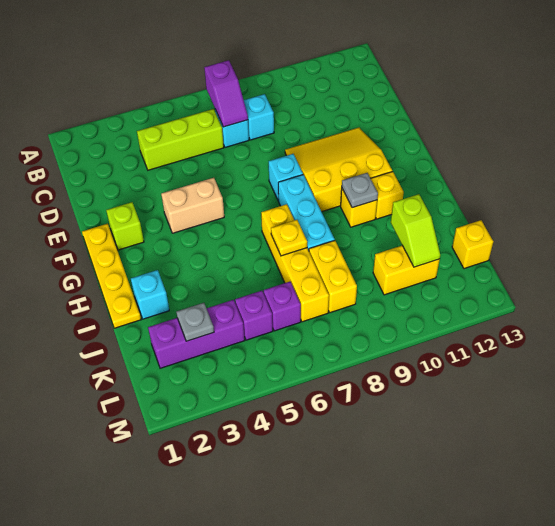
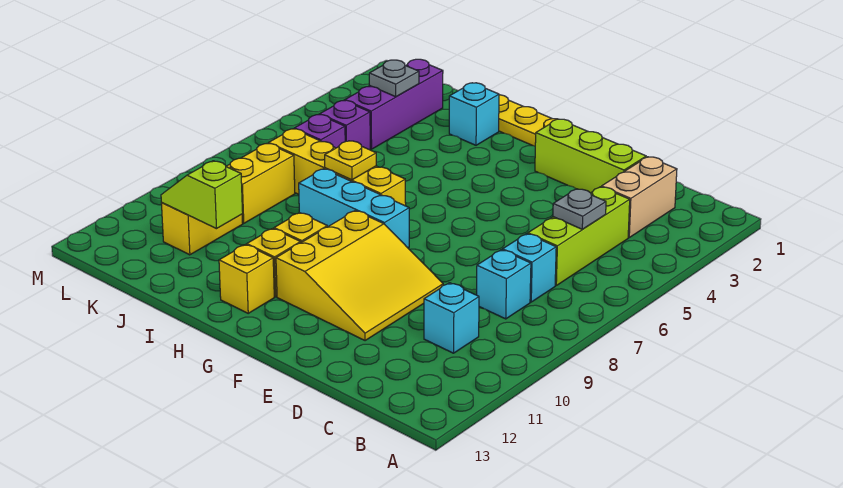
purple 1x2 slope [204,60,248,127] -> none
lime 1x1 brick [106,202,144,250] -> lime 1x3 brick [535,119,646,193]
tan 1x2 brick [161,178,224,233] -> tan 1x2 brick moved to [602,157,677,237]
cyan 1x1 brick [268,154,303,201] -> cyan 1x1 brick moved to [424,283,479,353]
grey 1x1 plate [342,173,378,208] -> grey 1x1 plate moved to [553,189,606,229]
yellow 1x2 brick [309,241,357,313] -> yellow 1x2 brick turned to [226,143,295,223]
yellow 1x1 brick [452,220,493,269] -> yellow 1x1 brick moved to [219,245,274,313]

